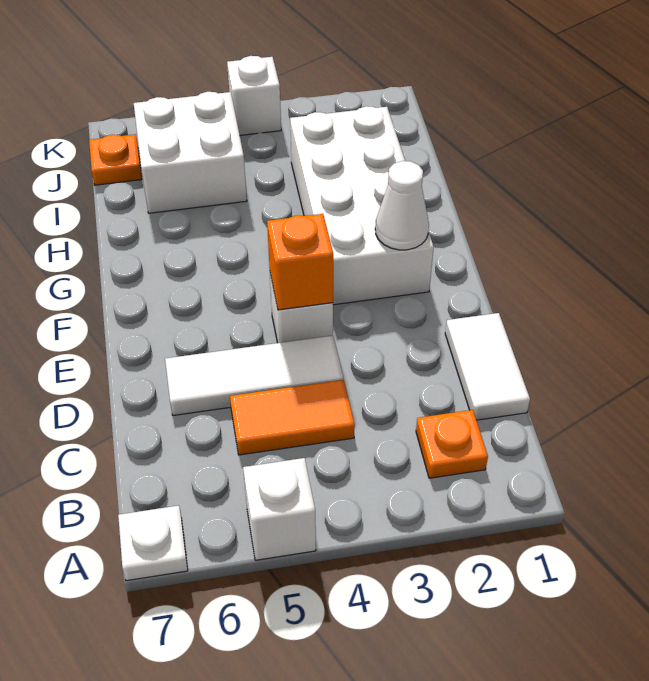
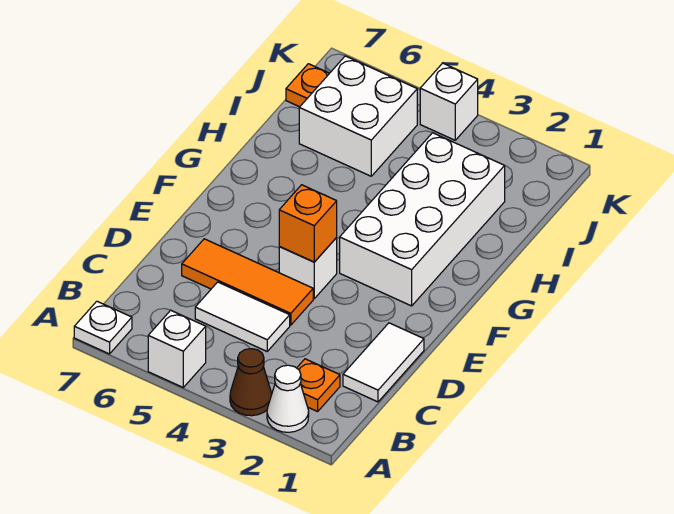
none -> brown 1x1 cone [230,349,272,416]
orange 1x2 tile [230,380,355,455] -> white 1x2 tile [195,282,290,351]
white 1x3 tile [165,336,343,416] -> orange 1x3 tile [182,239,313,325]
white 1x1 cone [375,161,429,250] -> white 1x1 cone moved to [267,365,309,432]

